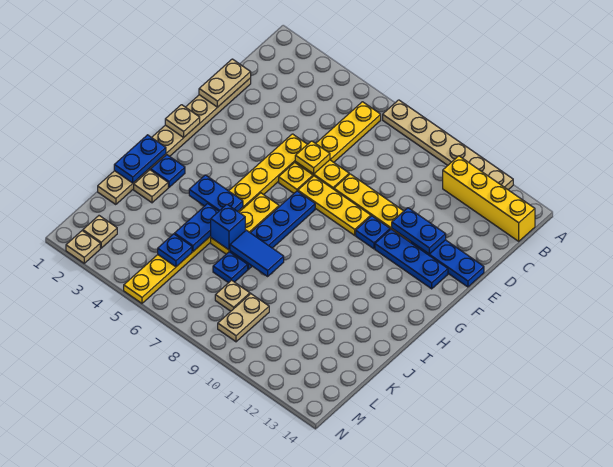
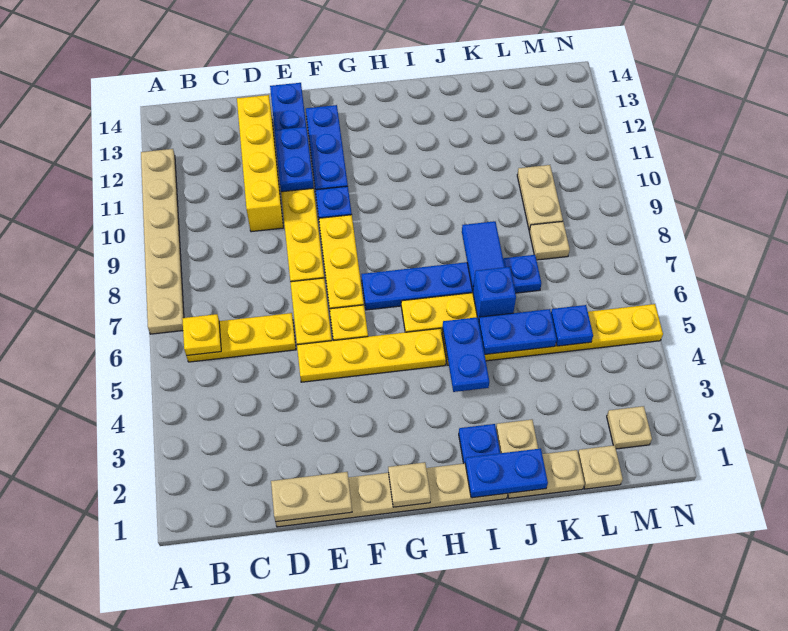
yellow 1x4 brick [443,156,535,241] -> yellow 1x4 brick moved to [237,95,283,232]
yellow 1x1 plate [295,141,330,174] -> yellow 1x1 plate moved to [182,314,221,356]
tan 1x2 plate [218,294,269,342] -> tan 1x2 plate turned to [517,165,563,231]
tan 1x1 plate [66,231,100,263] -> tan 1x1 plate moved to [578,445,623,489]

